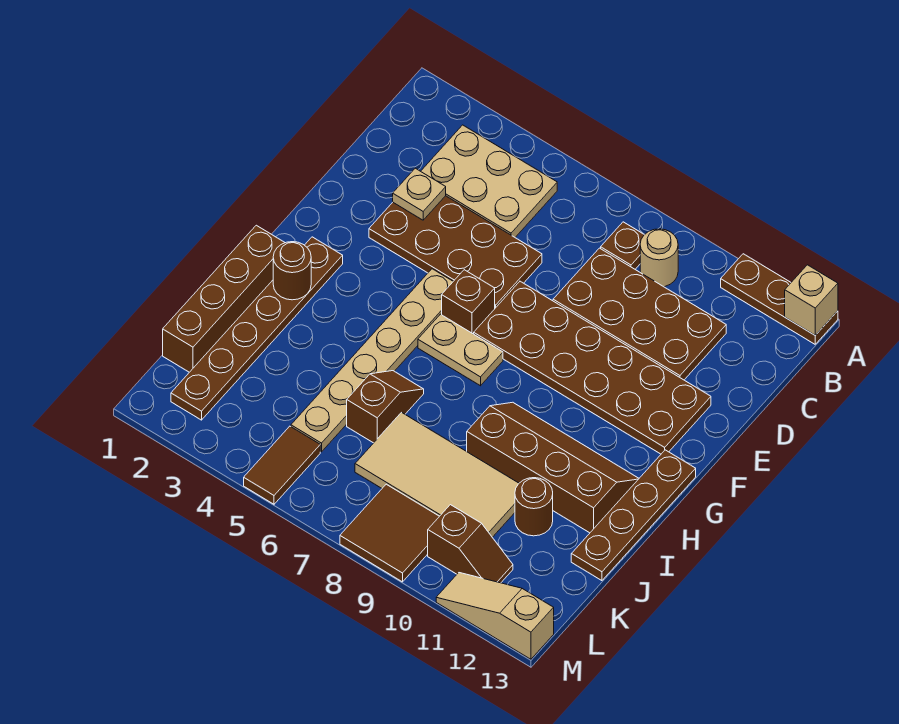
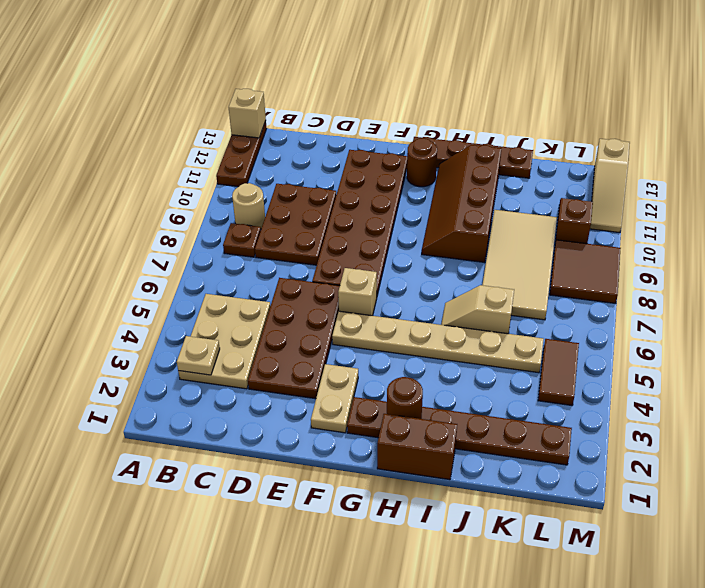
brown 2x4 plate [553,248,726,380] -> brown 2x3 plate [255,184,336,265]
tan 1x1 plate [393,168,446,220] -> tan 1x1 plate moved to [177,336,220,375]
brown 1x1 brick [442,270,495,334] -> tan 1x1 brick [338,268,377,316]
tan 1x2 plate [418,314,503,386] -> tan 1x2 plate moved to [311,364,358,433]
brown 1x4 brick [163,225,285,372] -> brown 1x2 brick [377,414,457,480]
brown 1x2 slope [347,371,424,443] -> tan 1x2 slope [441,285,514,334]
brown 1x1 round brick [515,478,553,536] -> brown 1x1 round brick moved to [407,138,437,187]
brown 1x2 tile [244,426,320,504] -> brown 1x2 tile turned to [538,339,579,405]

